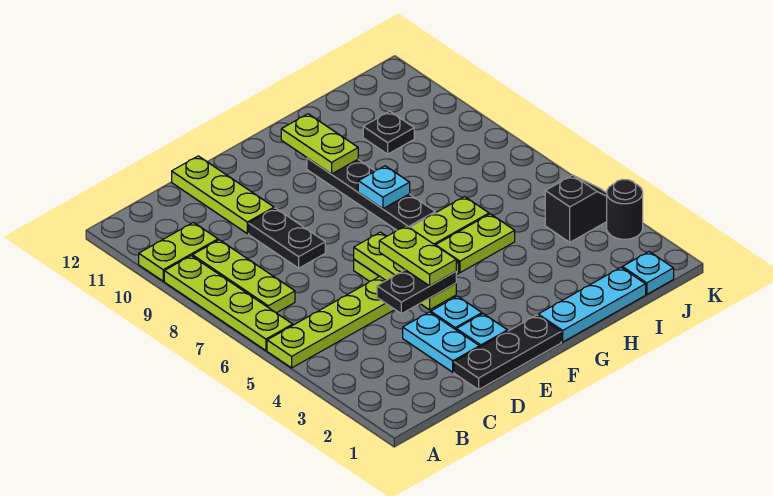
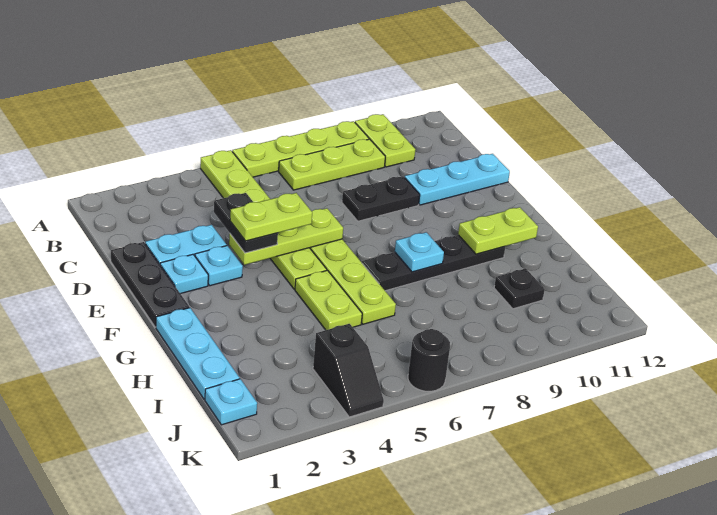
lime 1x3 plate [172,156,274,234] -> cyan 1x3 plate [405,154,510,205]
black 1x1 round brick [607,180,643,239] -> black 1x1 round brick moved to [408,329,450,391]

